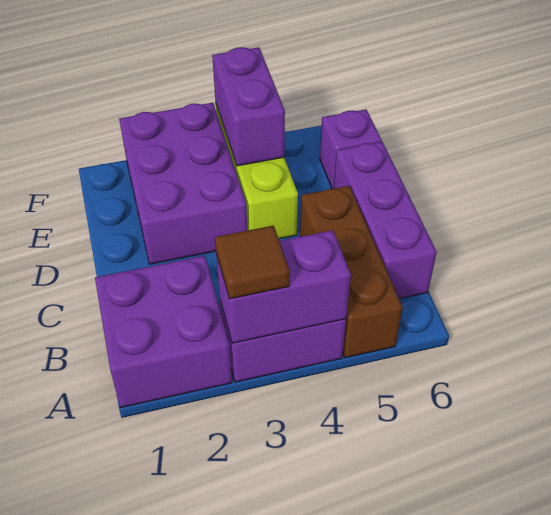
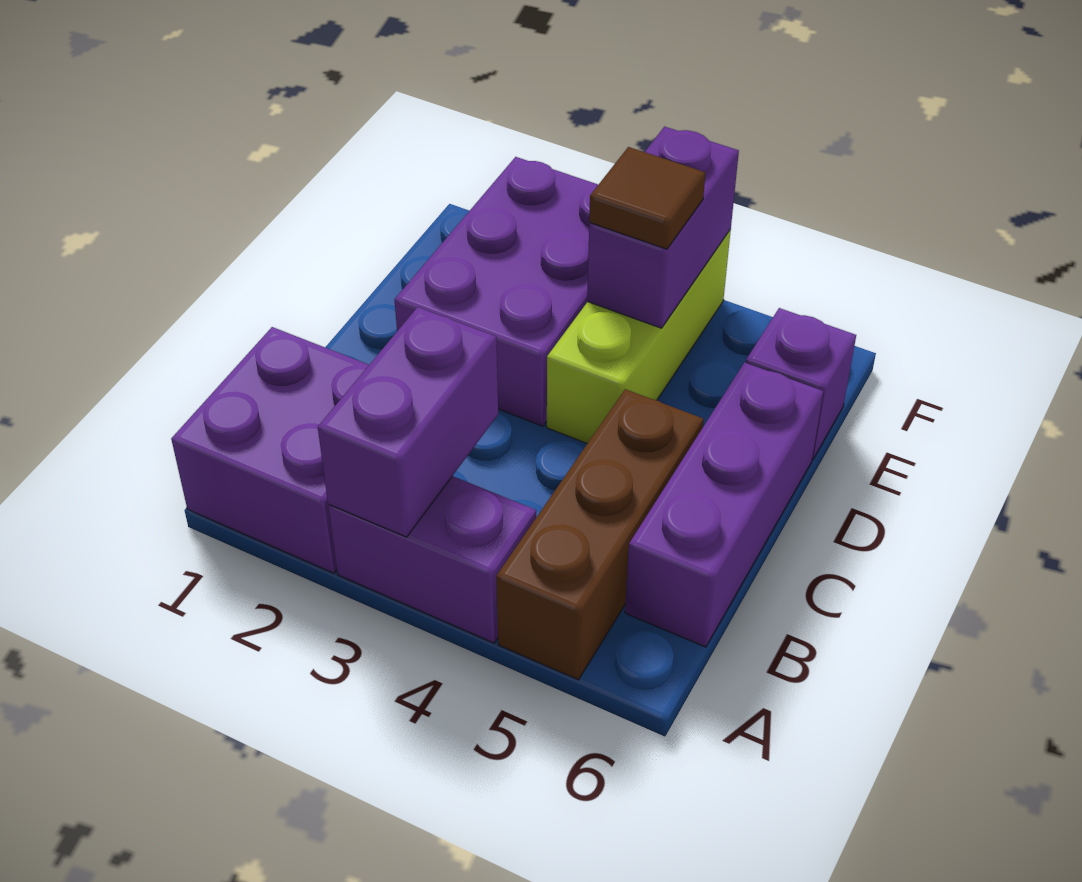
purple 1x2 brick [216,230,351,343] -> purple 1x2 brick turned to [318,307,498,537]
brown 1x1 tile [215,226,290,299] -> brown 1x1 tile moved to [589,147,706,249]

